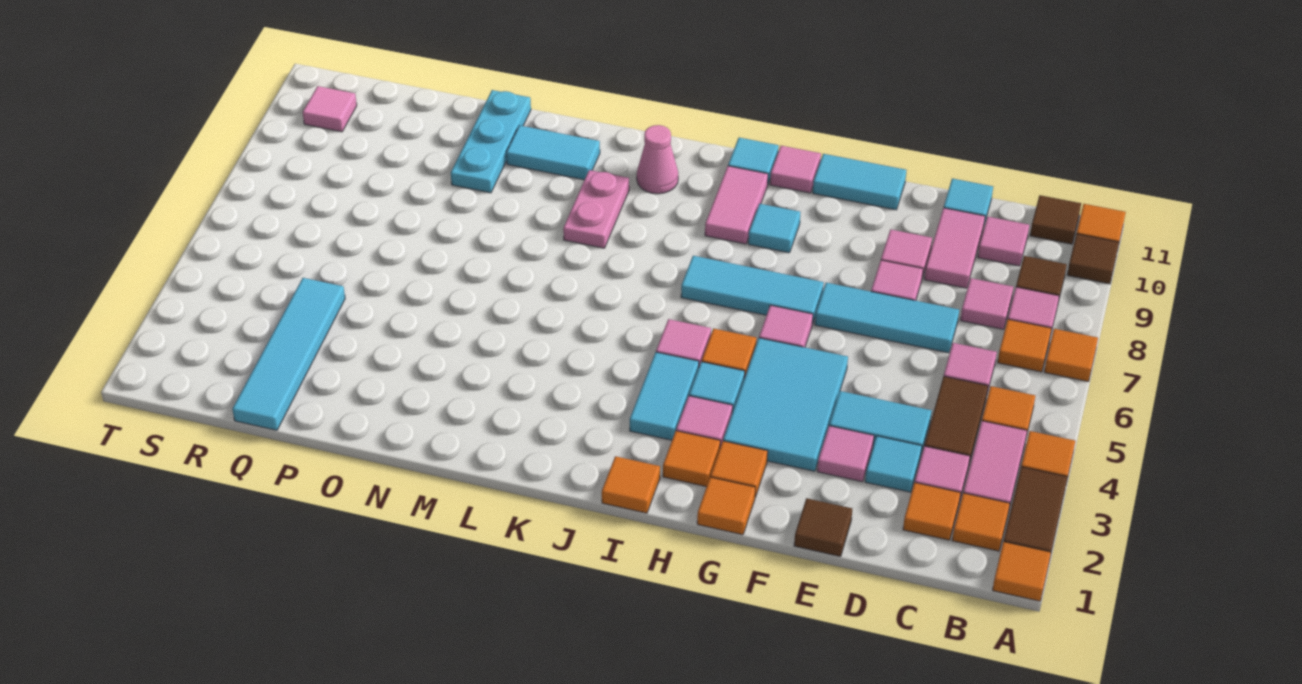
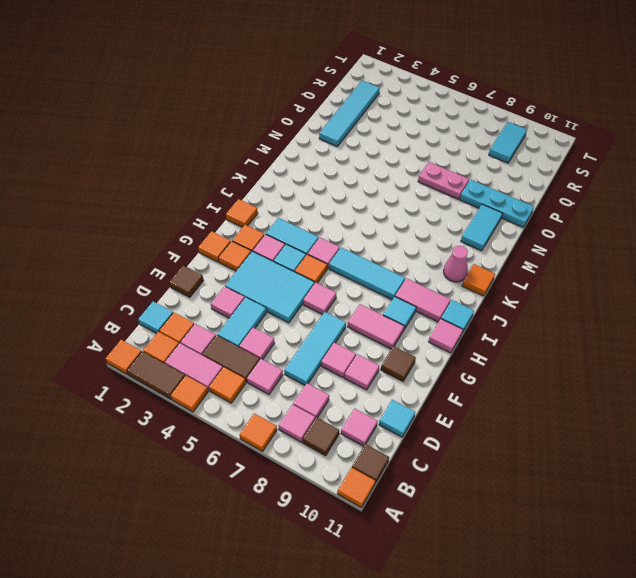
brown 1x1 tile [1067,234,1119,284] -> brown 1x1 tile moved to [381,346,416,381]
orange 1x1 tile [998,319,1052,372] -> orange 1x1 tile moved to [462,264,495,296]
cyan 1x1 tile [865,436,922,492] -> cyan 1x1 tile moved to [138,301,173,333]
pink 1x2 tile [924,208,985,288] -> pink 1x2 tile moved to [347,304,404,349]
cyan 1x2 tile [813,154,906,210] -> cyan 1x2 tile moved to [489,122,527,163]
cyan 1x3 tile [681,256,824,324] -> cyan 1x3 tile turned to [329,248,405,300]
pink 1x2 plate [563,170,629,248] -> pink 1x2 plate moved to [418,162,469,199]
cyan 1x4 tile [232,278,345,430] -> cyan 1x4 tile turned to [319,80,380,146]
pink 1x1 tile [303,86,357,132] -> pink 1x1 tile moved to [239,327,274,359]

